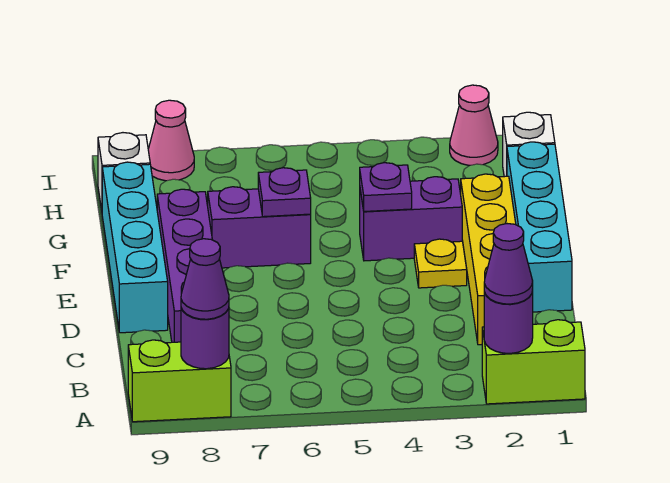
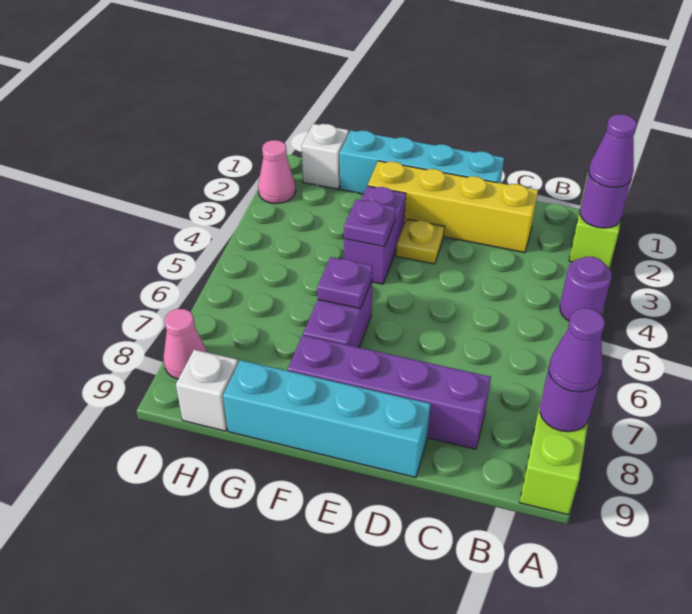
none -> purple 1x1 round brick [560,257,612,321]

